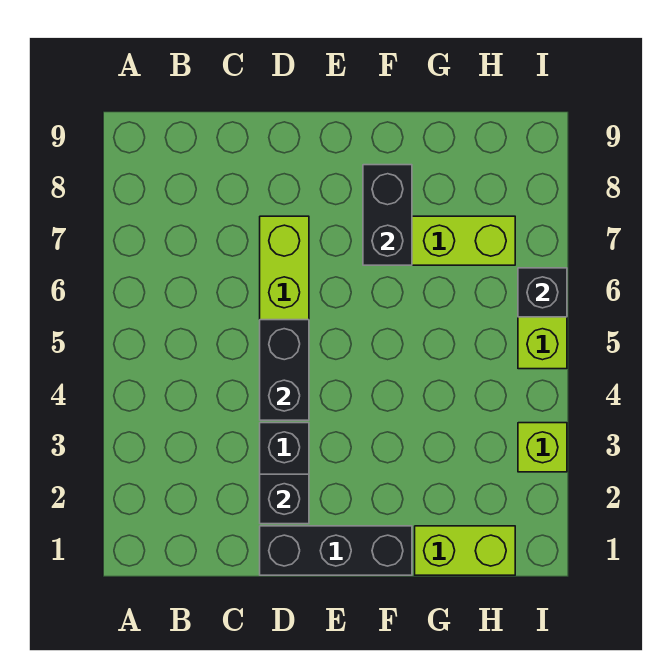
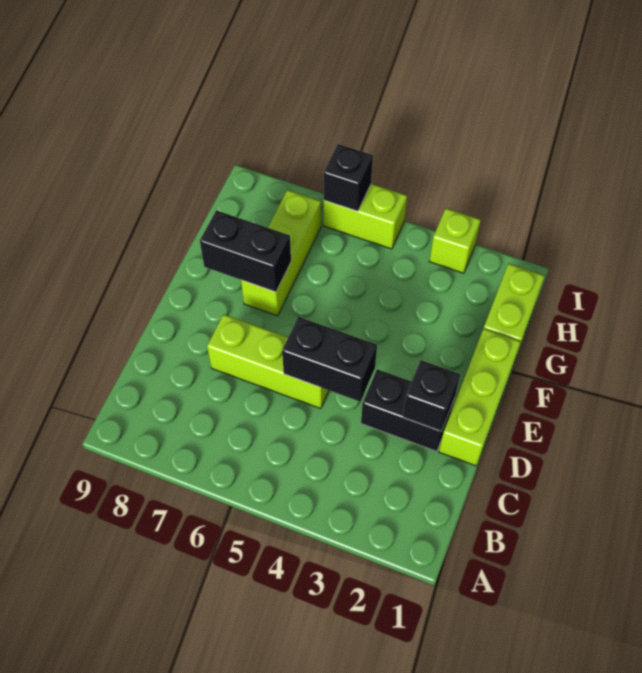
black 1x3 brick [260,526,412,575] -> lime 1x3 brick [439,329,521,466]

